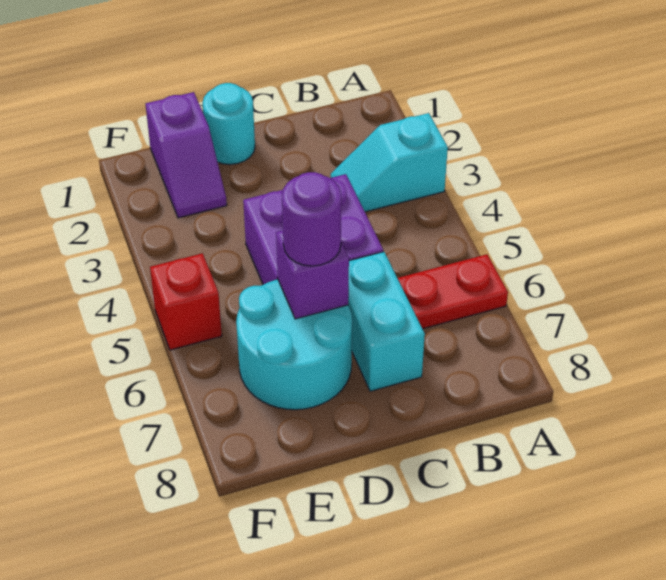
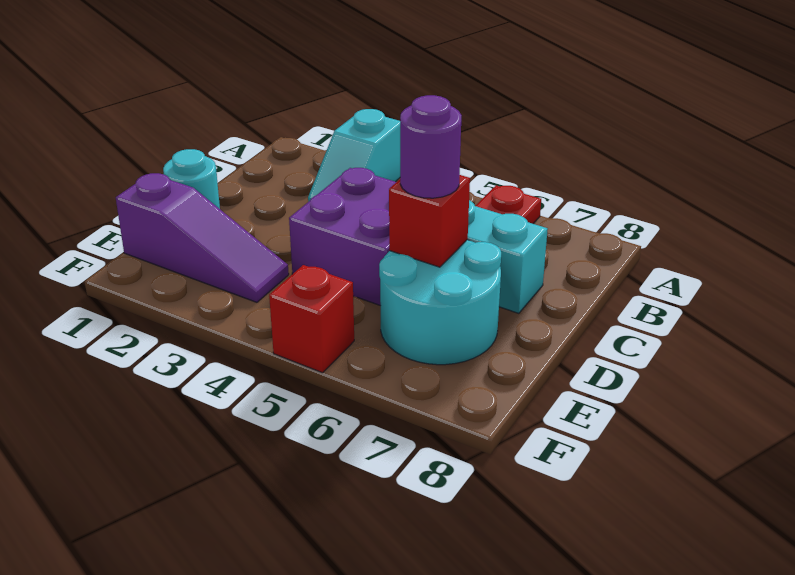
purple 1x1 brick [276,230,349,319] -> red 1x1 brick [389,175,470,267]
purple 1x2 slope [146,92,227,218] -> purple 1x3 slope [116,173,289,302]

